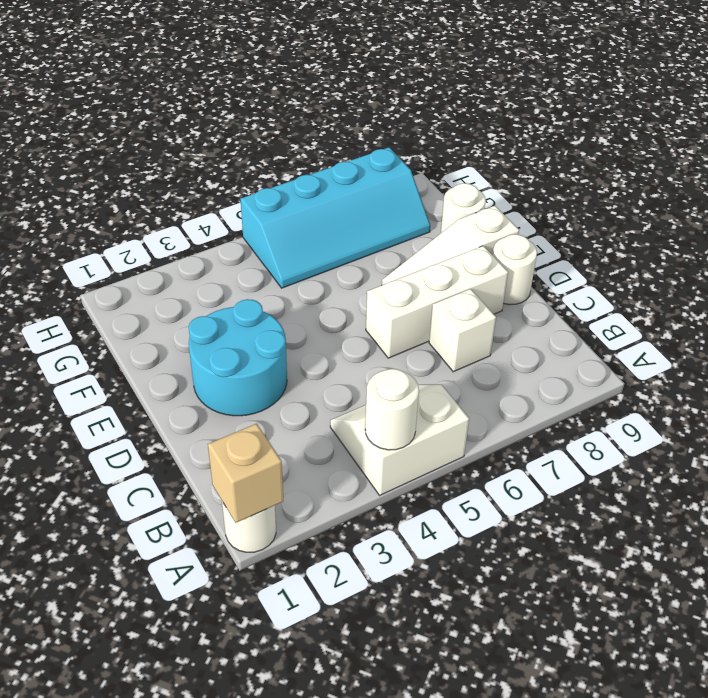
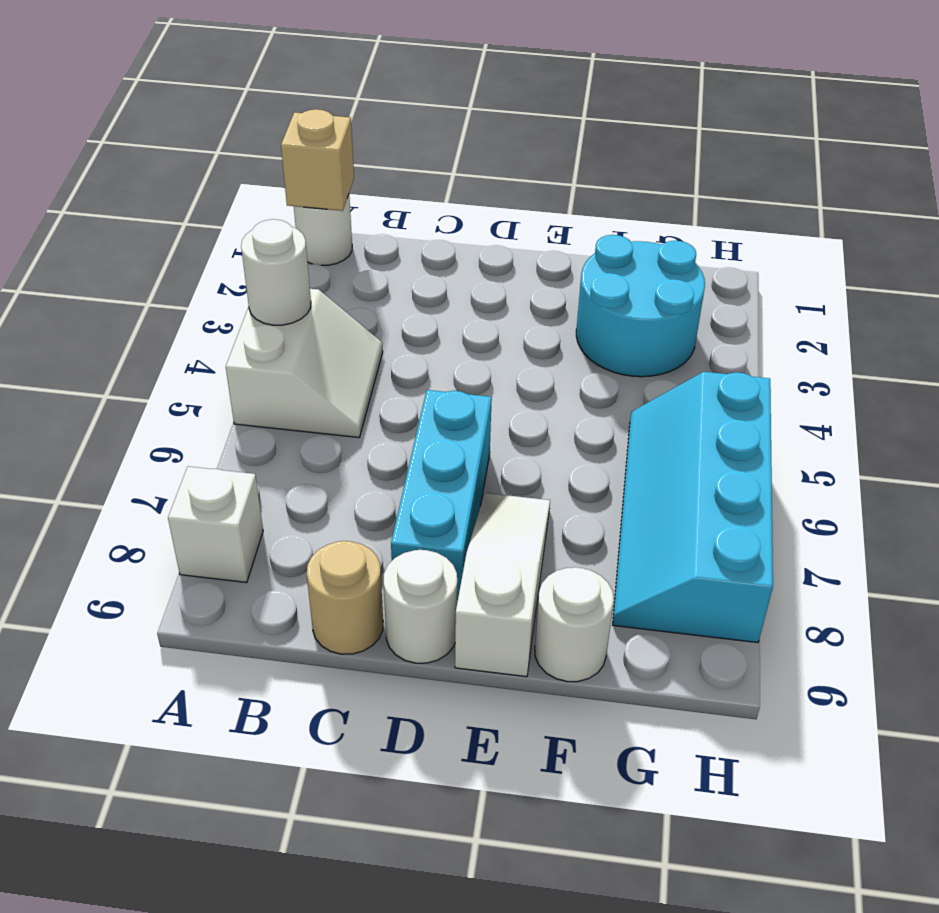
white 1x1 brick [429,289,496,372] -> white 1x1 brick moved to [168,466,263,583]
none -> tan 1x1 round brick [307,541,383,654]
cyan 2x2 round brick [189,299,287,416] -> cyan 2x2 round brick moved to [576,235,705,377]
white 1x3 brick [366,246,508,358] -> cyan 1x3 brick [391,390,492,602]

